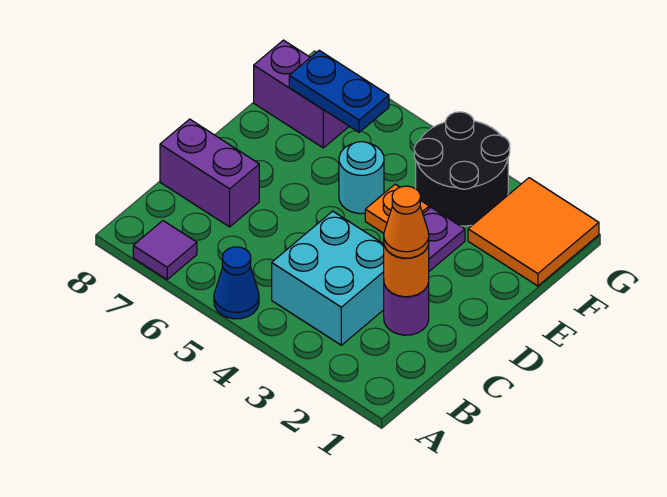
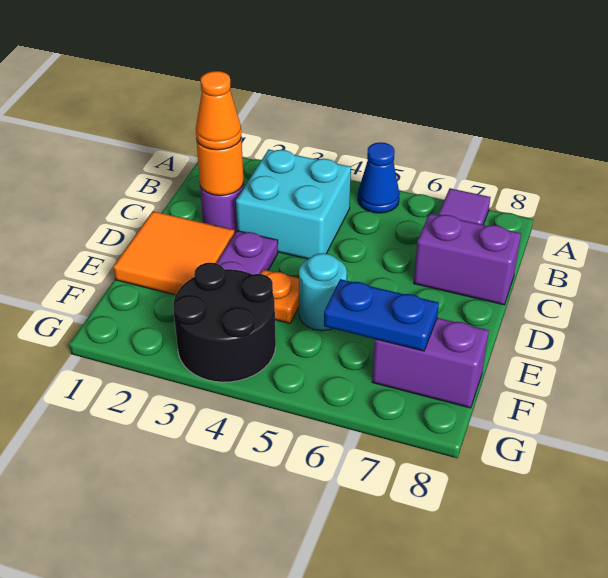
orange 2x2 tile [468,178,599,286] -> orange 2x2 tile moved to [113,211,235,295]

